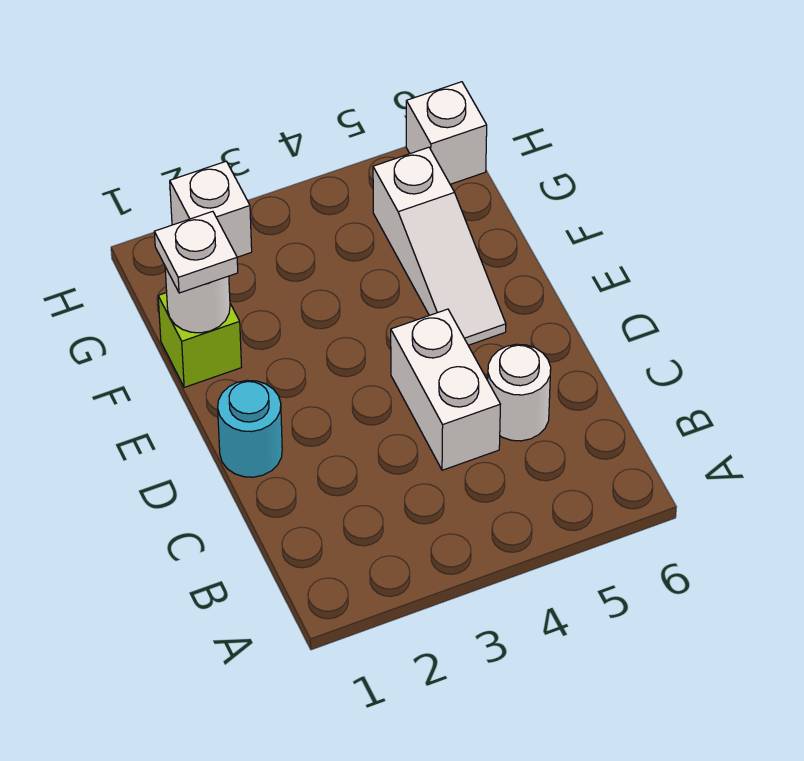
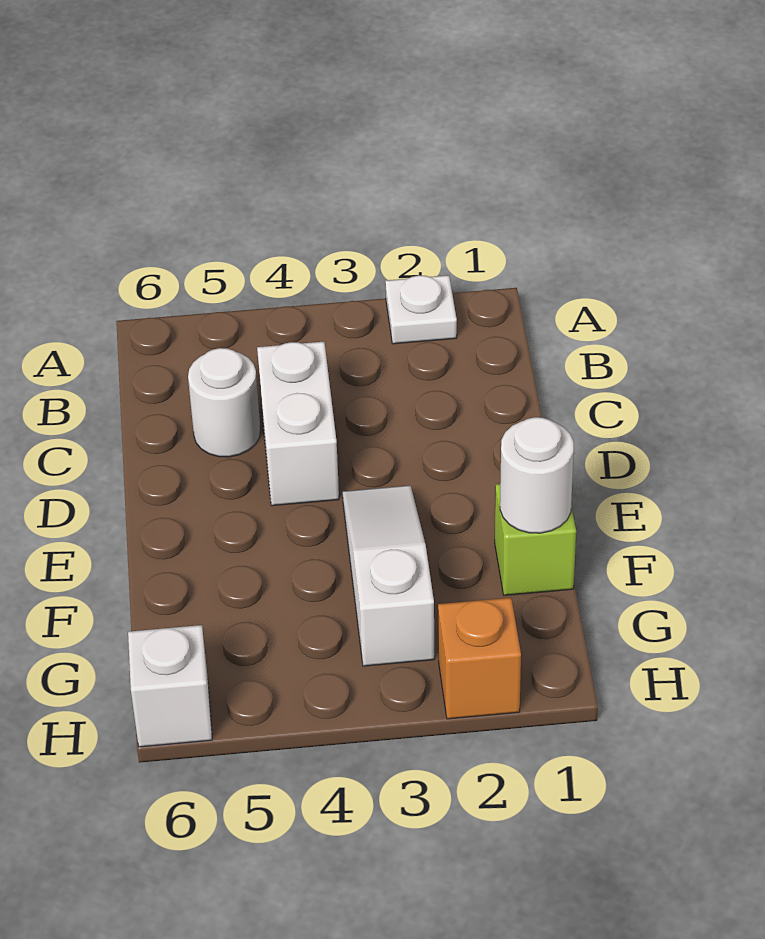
cyan 1x1 round brick [218,381,282,477] -> none
white 1x3 slope [373,147,506,345] -> white 1x3 slope moved to [343,486,435,666]
white 1x1 plate [154,211,238,293] -> white 1x1 plate moved to [385,275,457,344]
white 1x1 brick [170,162,252,257] -> orange 1x1 brick [438,598,521,719]

